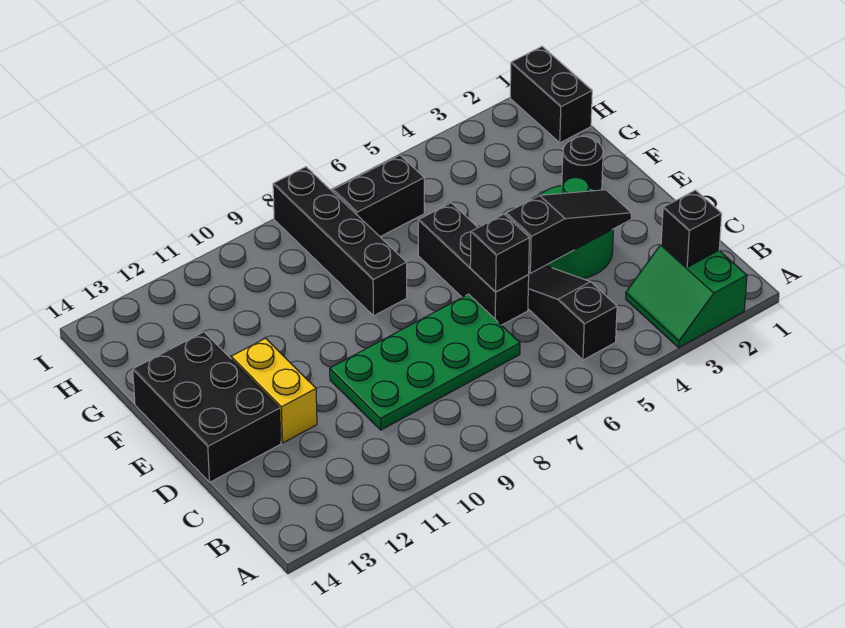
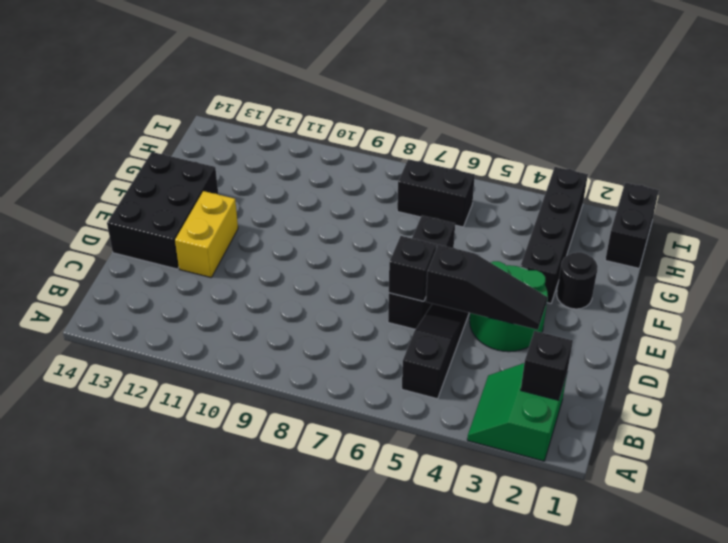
green 2x4 plate [330,294,520,430] -> none
black 1x4 brick [273,167,407,316] -> black 1x4 brick moved to [520,167,588,303]

